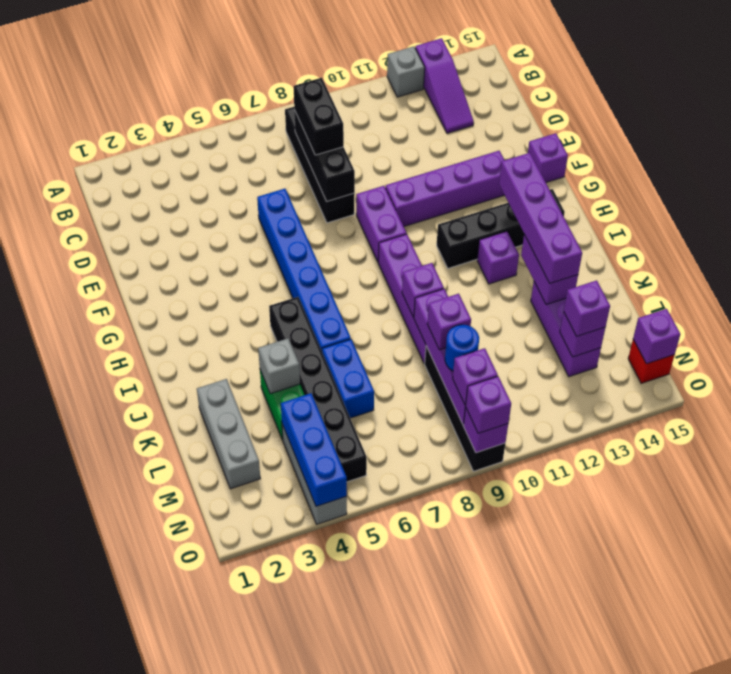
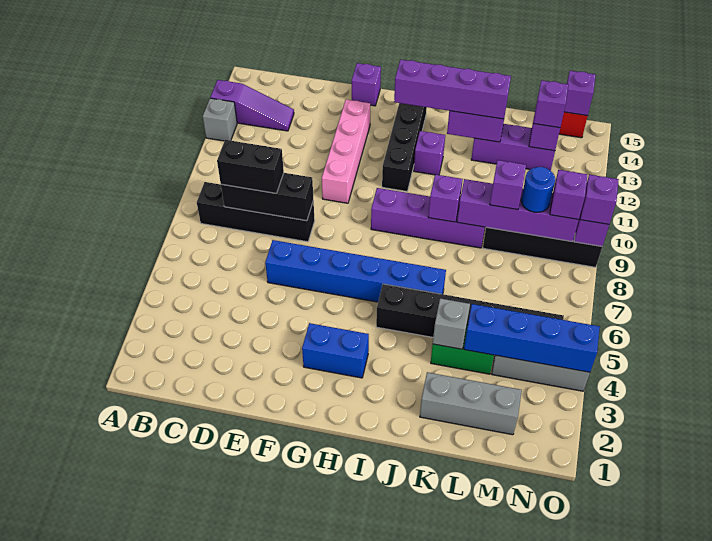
purple 1x2 brick [356,186,407,262] -> none
purple 1x4 brick [386,151,504,226] -> pink 1x4 brick [322,100,370,203]
blue 1x2 brick [322,339,374,418] -> blue 1x2 brick moved to [302,323,369,378]
blue 1x3 brick [281,393,347,506] -> blue 1x4 brick [464,304,600,372]

